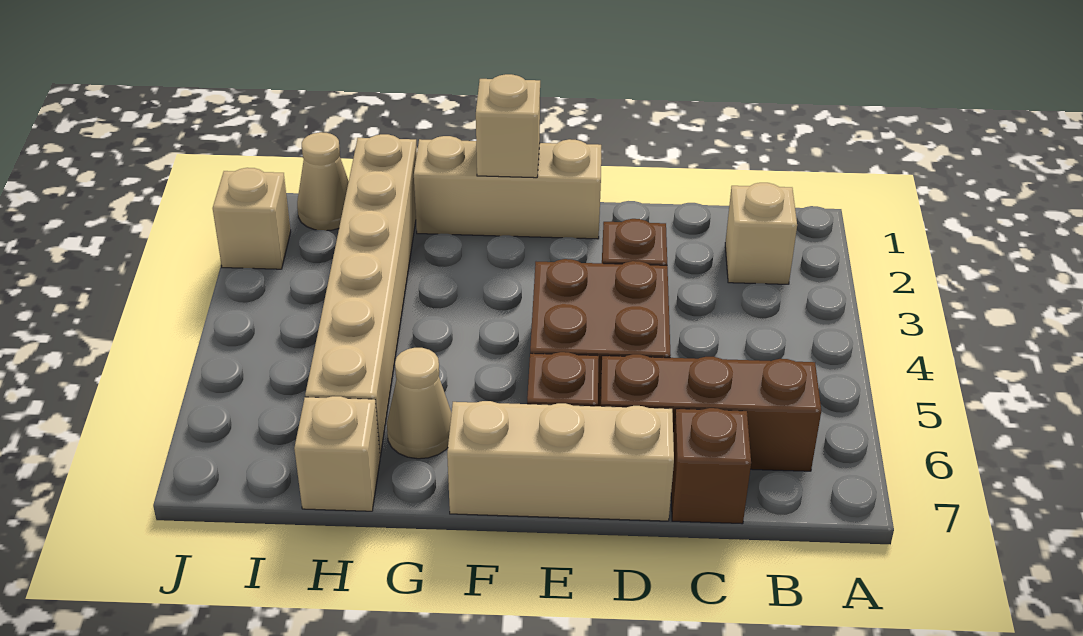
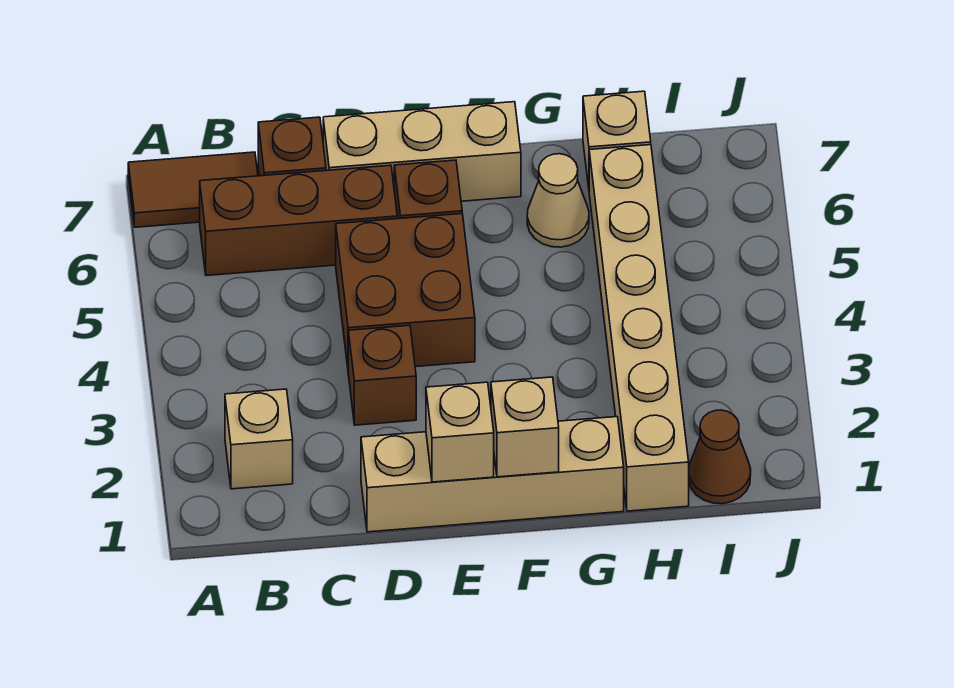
none -> brown 1x2 tile [128,152,258,227]
tan 1x3 brick [414,136,601,239] -> tan 1x4 brick [361,417,624,532]
tan 1x1 cone [297,132,349,231] -> brown 1x1 cone [689,410,751,504]
tan 1x1 brick [213,168,291,269] -> tan 1x1 brick moved to [426,382,494,482]

